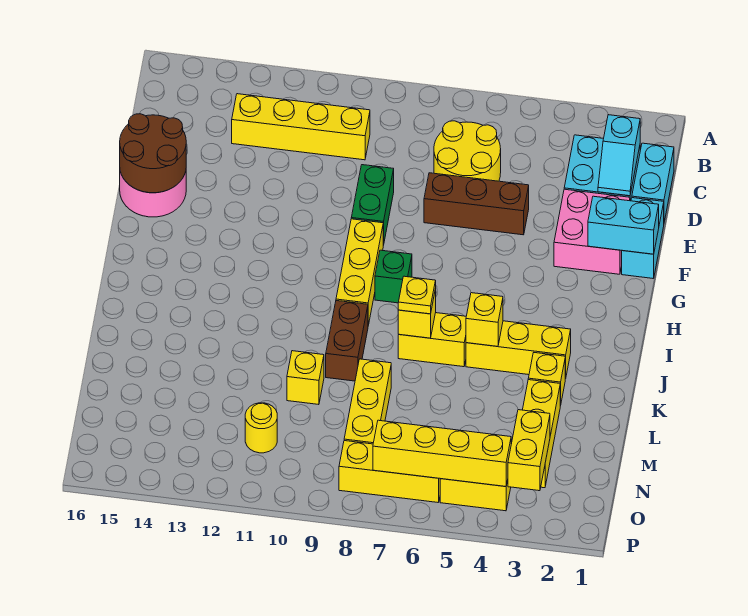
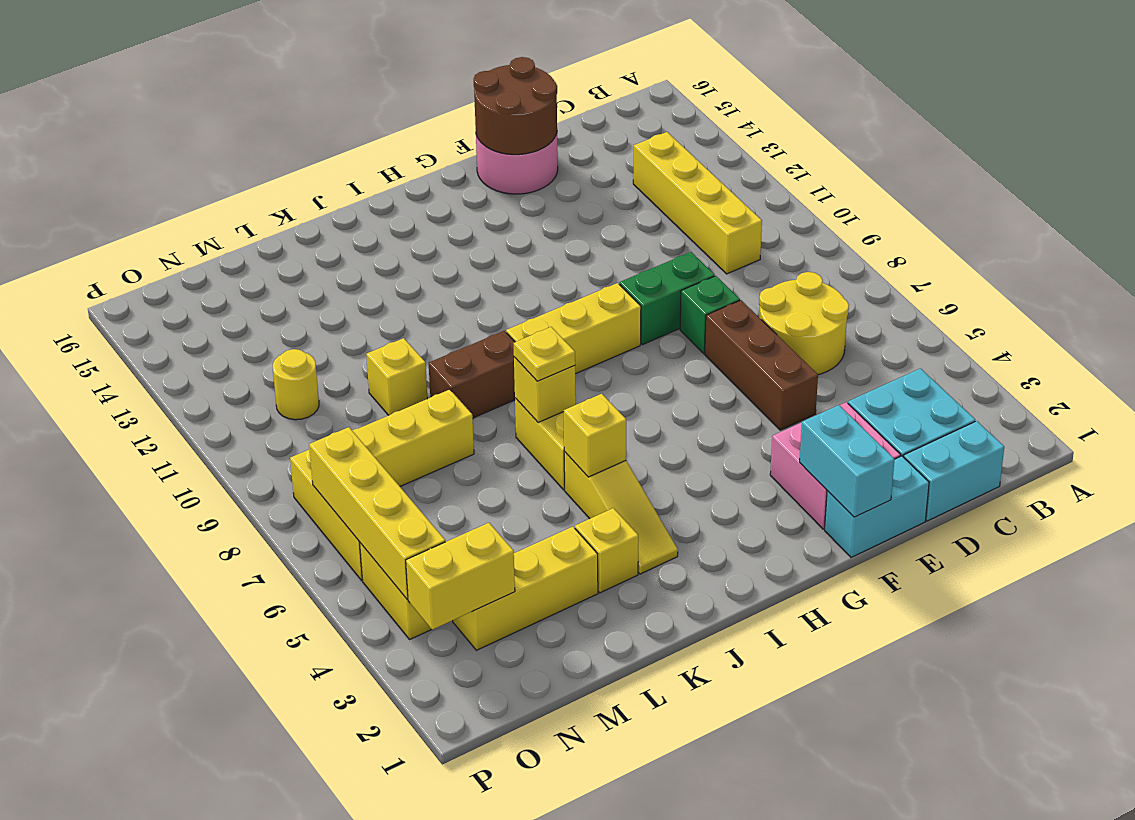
cyan 1x2 slope [598,115,640,196] -> none
green 1x1 brick [375,250,412,303] -> green 1x1 brick moved to [680,276,740,353]
yellow 1x3 brick [466,321,571,379] -> yellow 1x3 slope [564,452,678,574]

